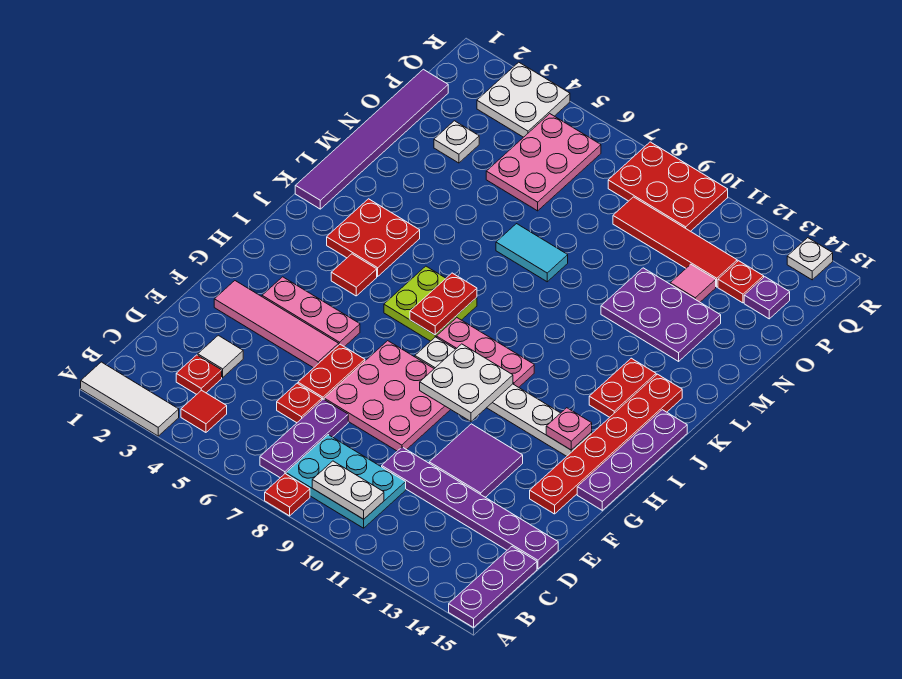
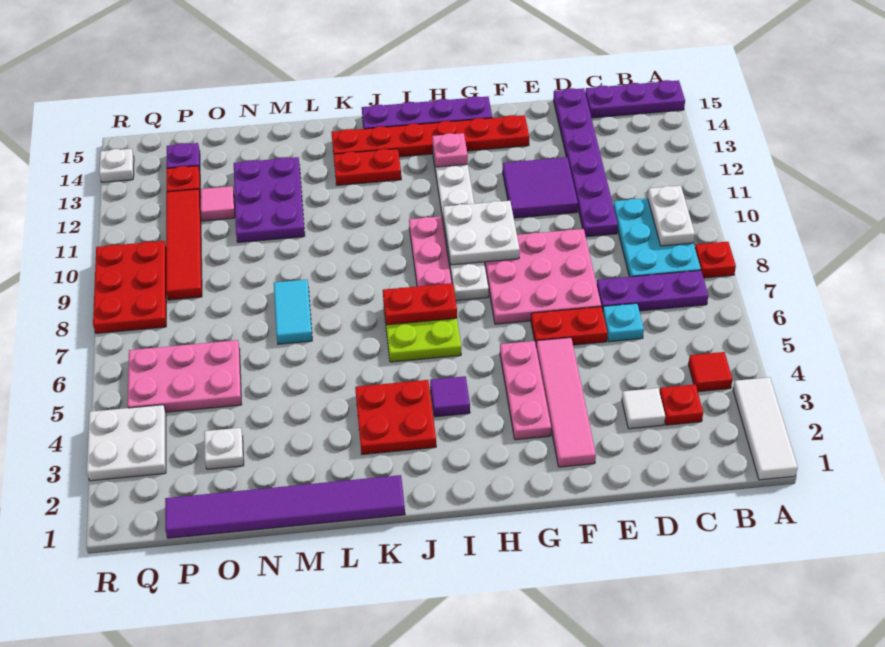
red 1x1 plate [277,383,322,423] -> cyan 1x1 plate [603,303,644,342]
red 1x1 tile [331,254,377,296] -> purple 1x1 tile [430,376,470,417]

